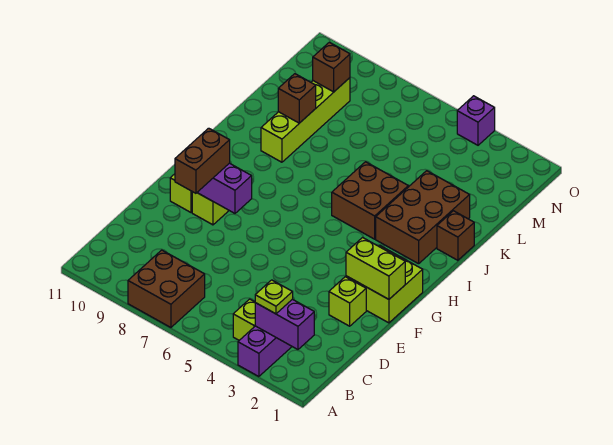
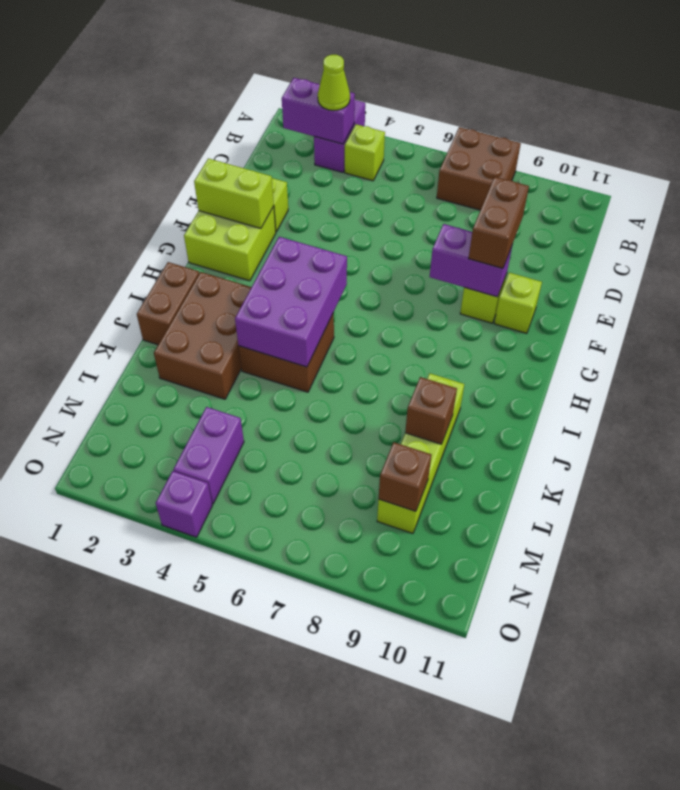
lime 1x1 plate [255,280,293,314] -> lime 1x1 cone [318,55,350,110]
none -> purple 2x3 brick [235,237,347,367]
brown 1x1 brick [437,211,474,260] -> brown 1x2 brick [137,262,199,345]
none -> purple 1x2 brick [173,407,244,504]

